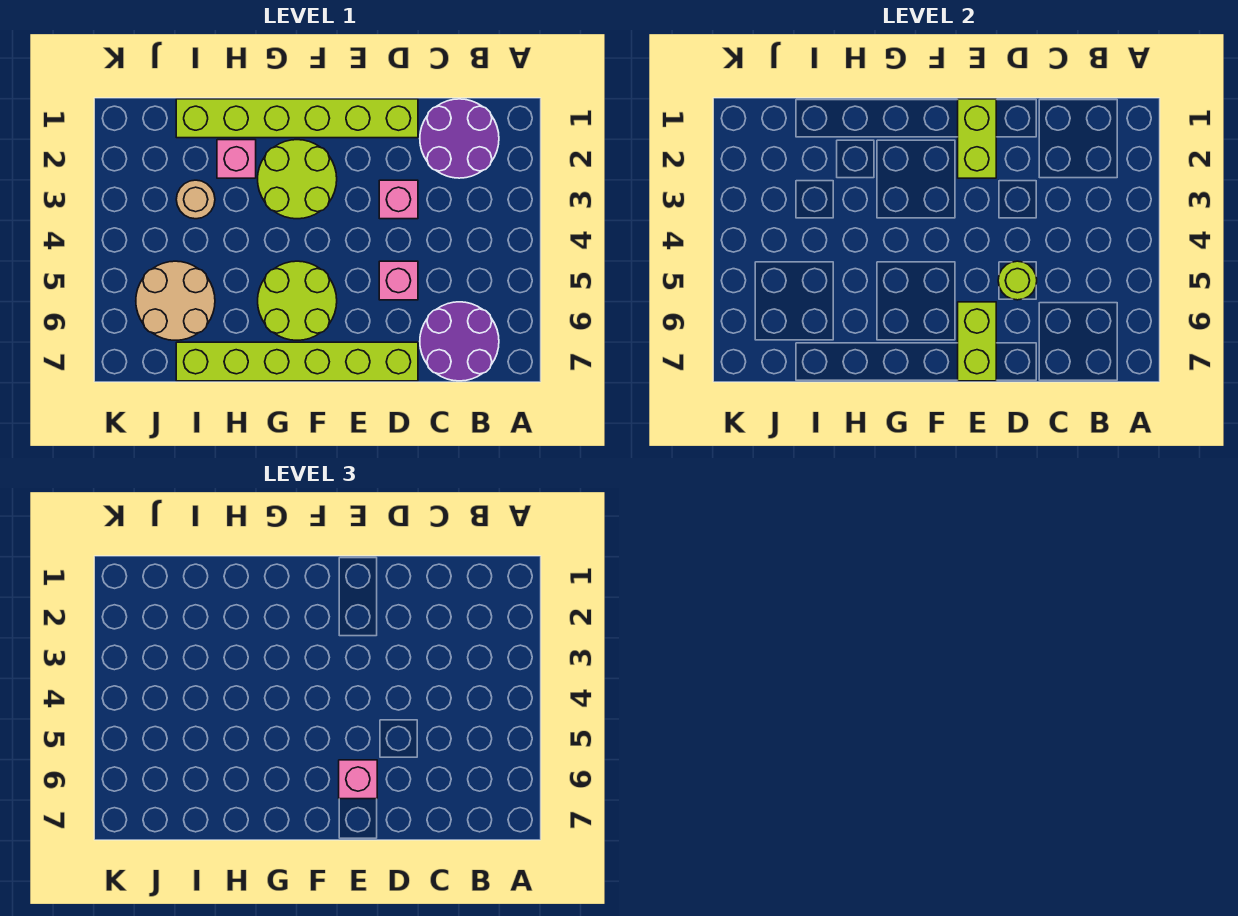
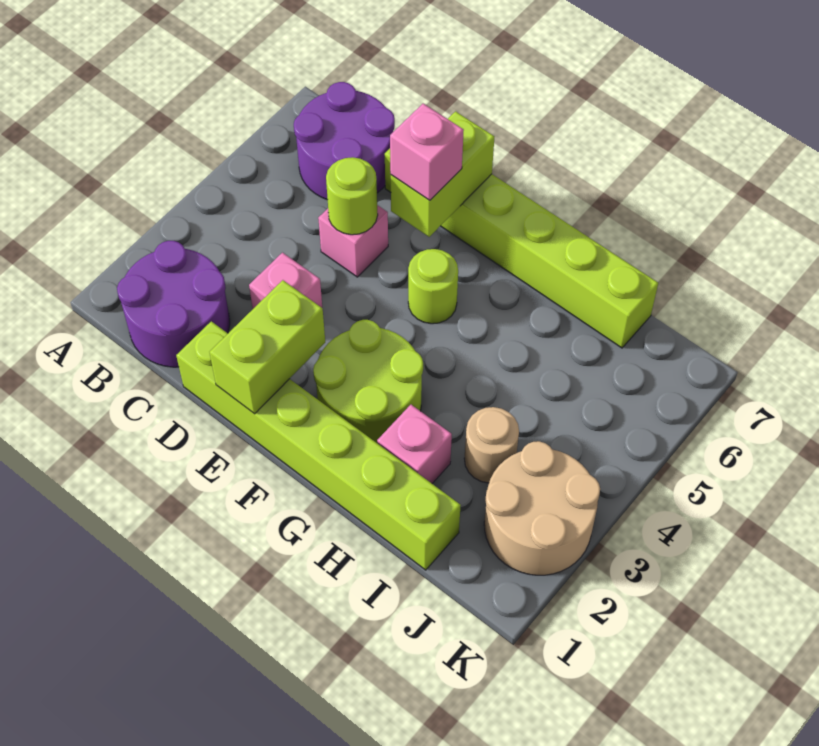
lime 2x2 round brick [258,261,337,340] -> lime 1x1 round brick [408,249,458,324]
tan 2x2 round brick [136,261,215,340] -> tan 2x2 round brick moved to [484,441,600,575]

